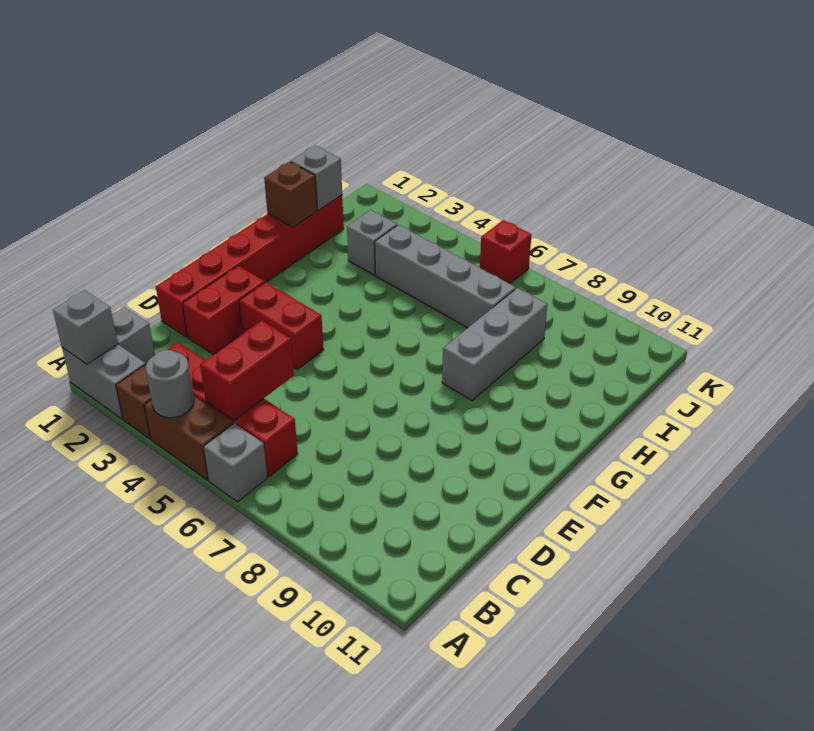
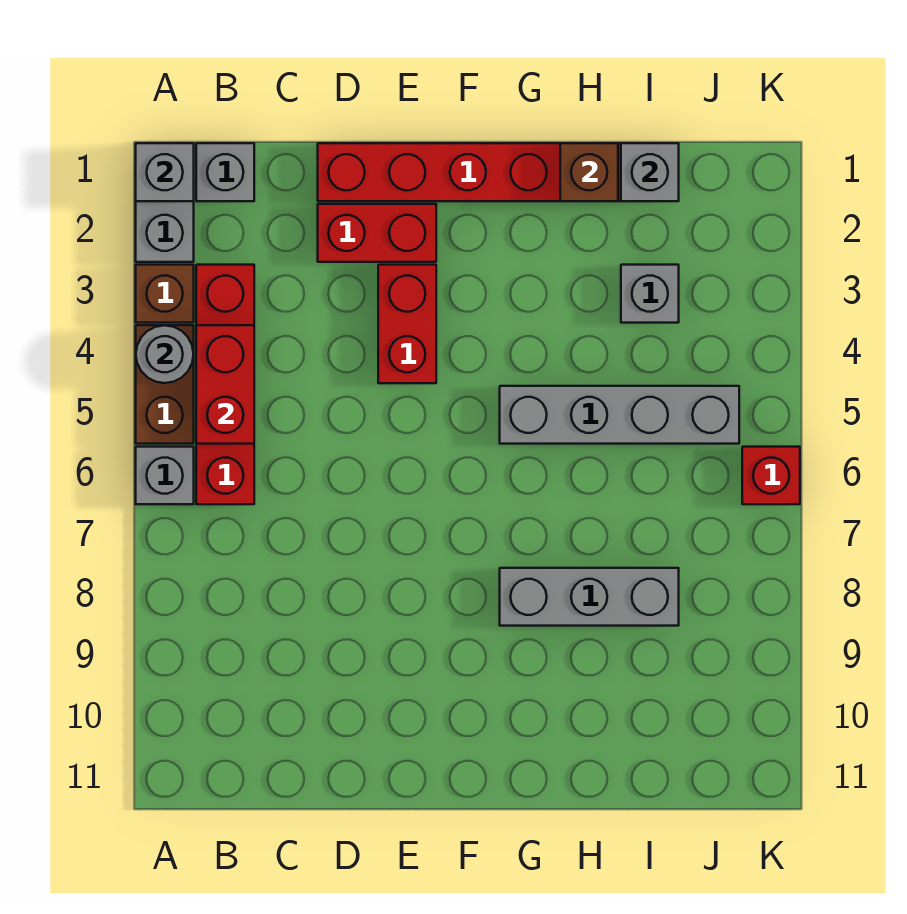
red 1x2 brick [200,321,294,420] -> red 1x2 brick turned to [196,325,254,444]
grey 1x4 brick [375,225,516,328] -> grey 1x4 brick turned to [500,386,739,444]

